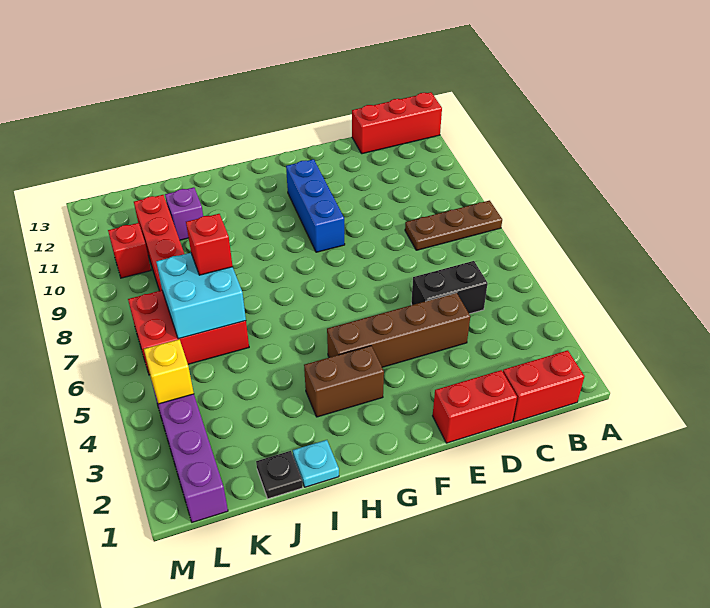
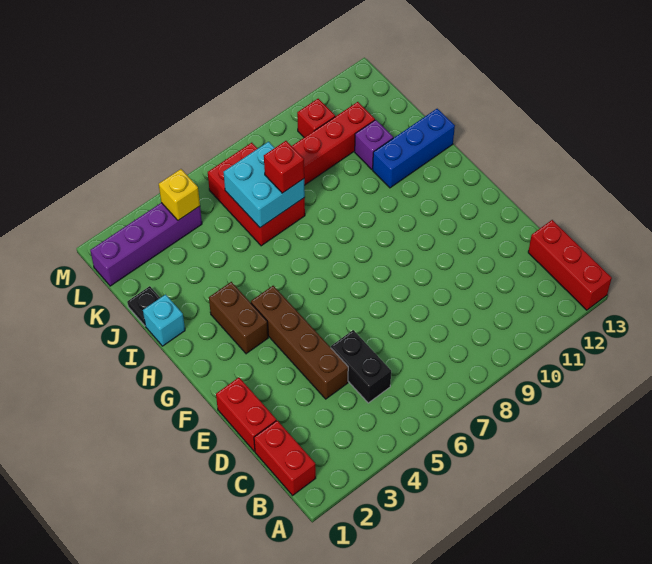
brown 1x3 plate [405,200,502,250] -> none
blue 1x3 brick [286,159,345,252] -> blue 1x3 brick moved to [373,109,455,188]
cyan 1x1 plate [293,440,339,487] -> cyan 1x1 brick [143,294,185,346]

